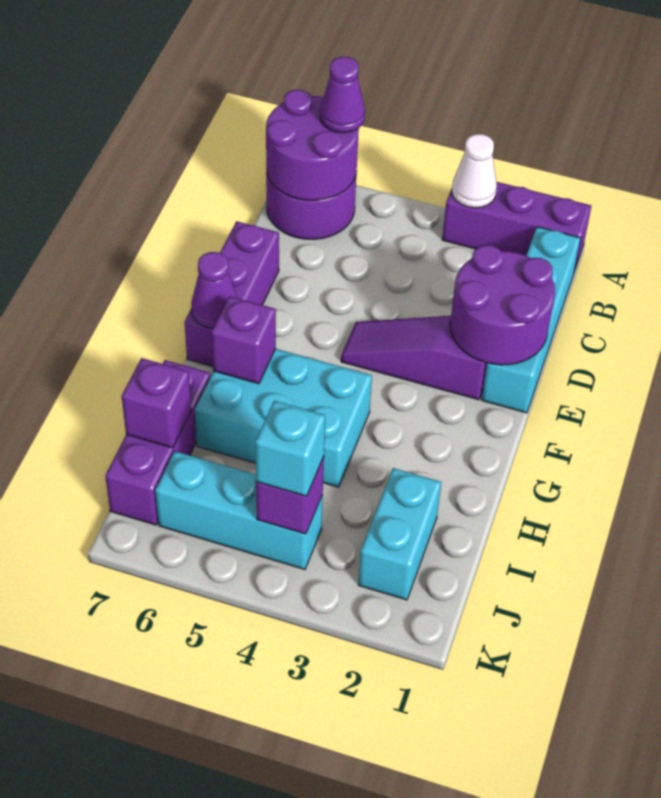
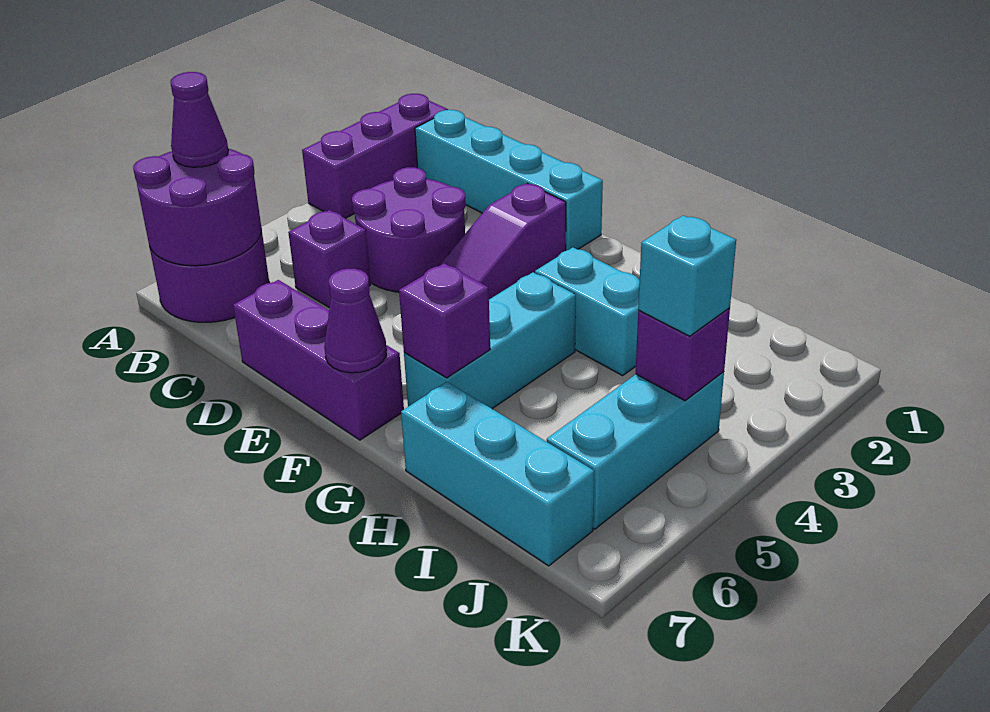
white 1x1 cone [452,134,497,208] -> none
purple 2x2 round brick [450,245,555,365] -> purple 2x2 round brick moved to [352,167,466,292]
cyan 2x3 brick [195,349,372,487] -> cyan 1x3 brick [404,272,576,409]
purple 1x3 brick [105,360,210,525] -> cyan 1x3 brick [401,382,594,566]
cyan 1x2 brick [358,468,441,600] -> cyan 1x2 brick moved to [535,247,640,376]
purple 1x1 brick [122,358,191,448] -> purple 1x1 brick moved to [288,210,371,308]

